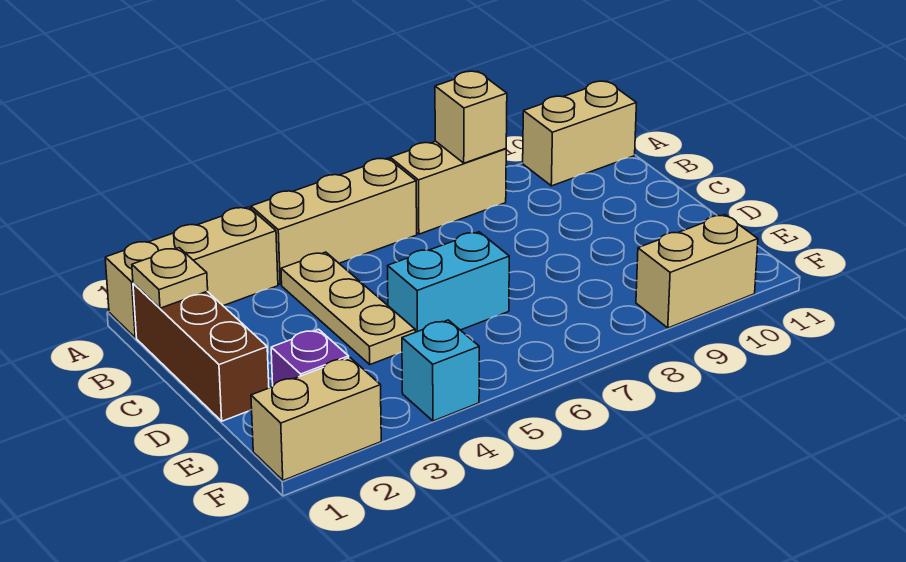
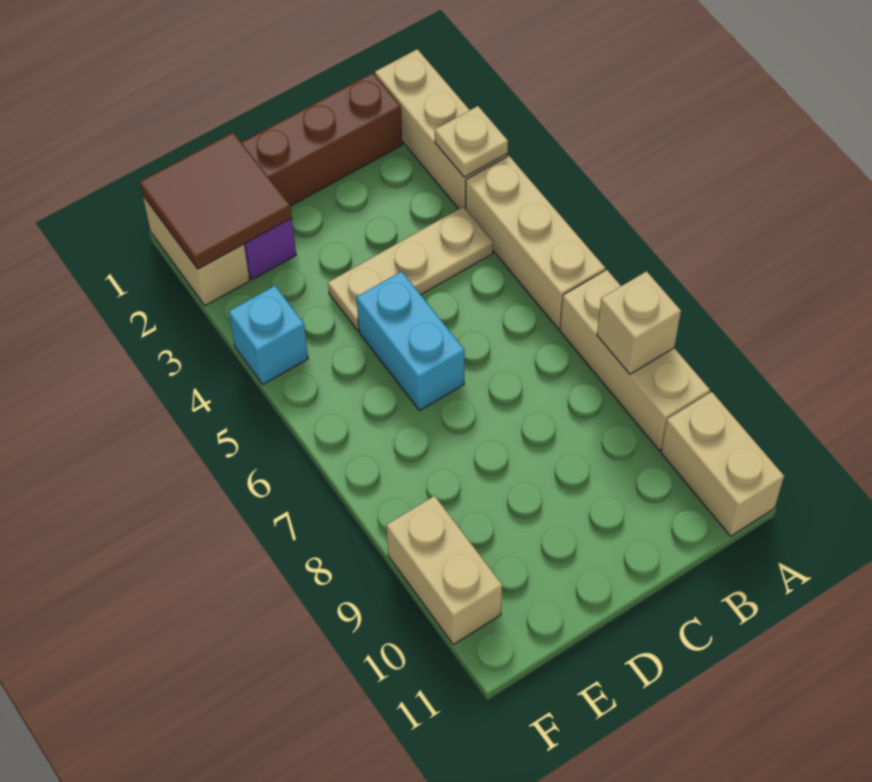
tan 1x2 brick [390,141,506,234] -> tan 1x3 brick [560,270,710,450]
tan 1x1 plate [132,248,208,308] -> tan 1x1 plate moved to [435,106,508,177]
none -> brown 2x2 tile [140,133,292,269]

